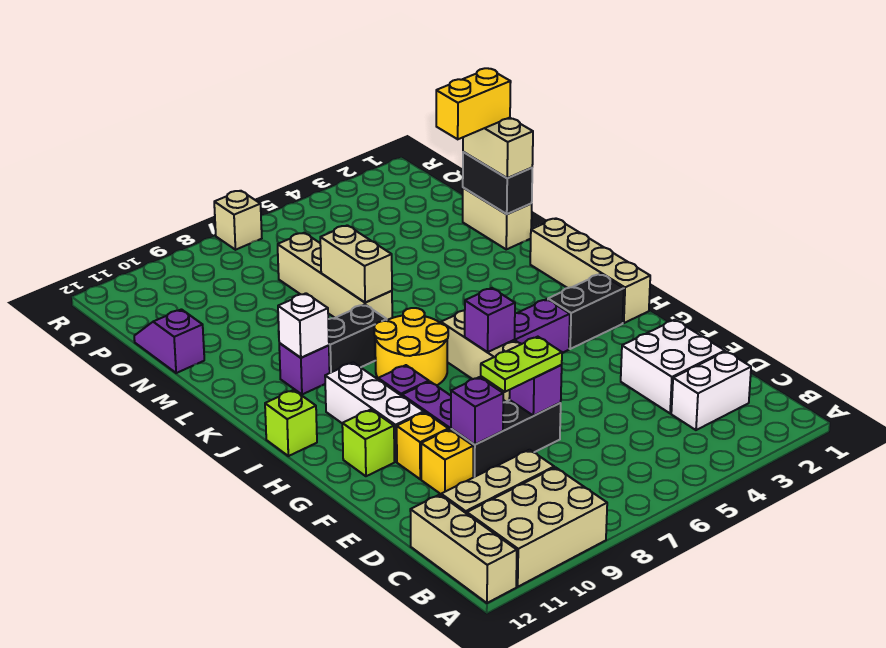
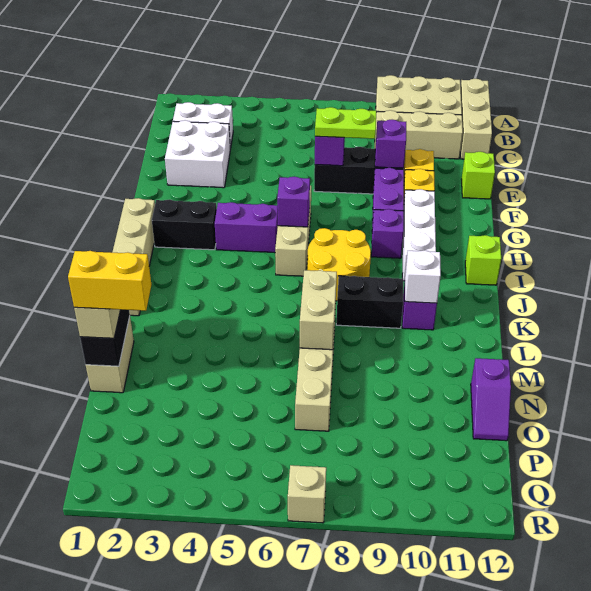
lime 1x1 brick [342,410,394,476] -> lime 1x1 brick moved to [462,152,495,199]

